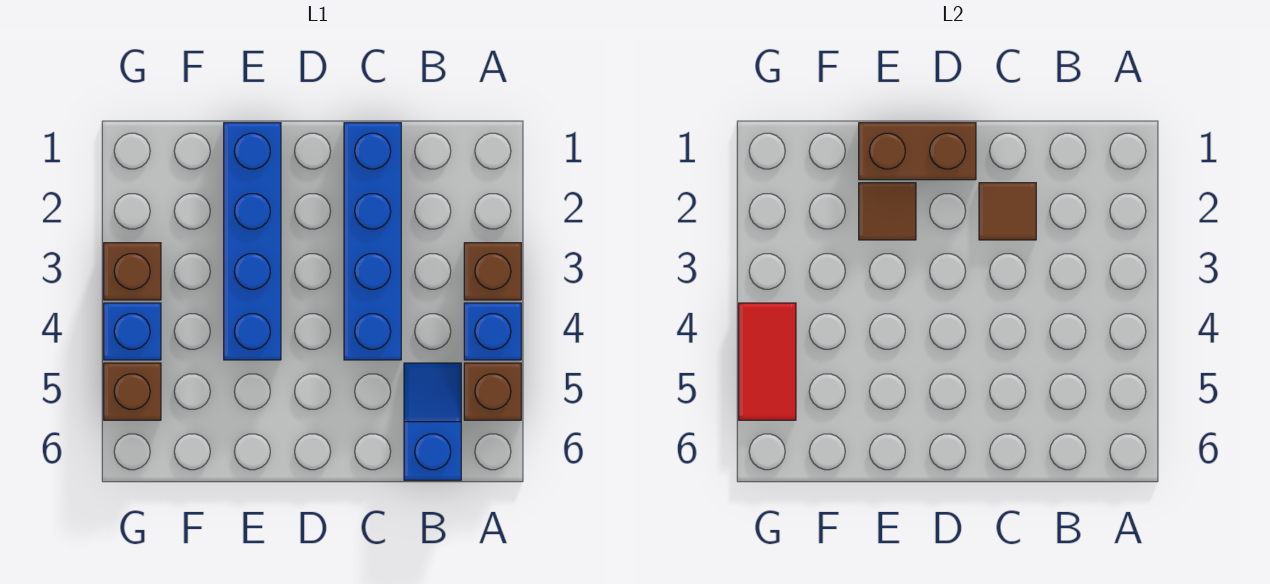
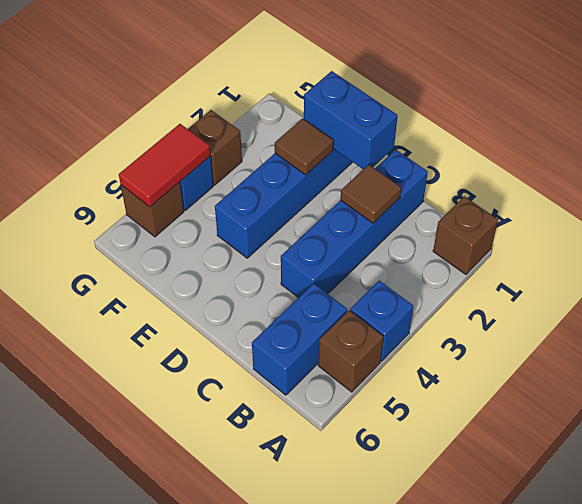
brown 1x1 brick [464,243,521,300] -> brown 1x1 brick moved to [433,196,498,274]
blue 1x2 slope [404,363,461,480] -> blue 1x2 brick [252,283,347,395]
brown 1x2 brick [859,123,976,180] -> blue 1x2 brick [304,71,398,169]

